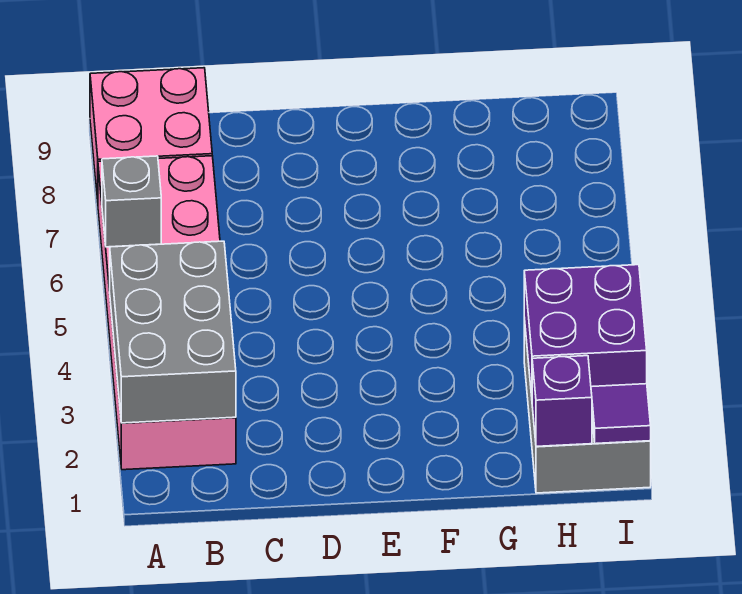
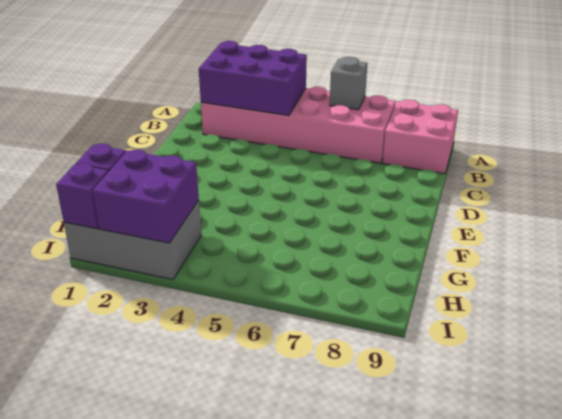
grey 2x3 brick [110,241,236,423] -> purple 2x3 brick [199,41,307,116]
purple 1x1 tile [591,384,651,444] -> purple 1x1 brick [56,163,109,229]

